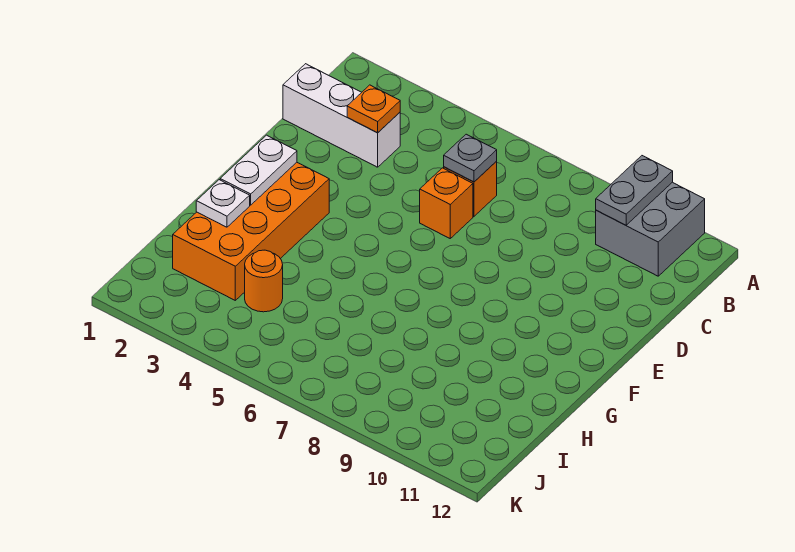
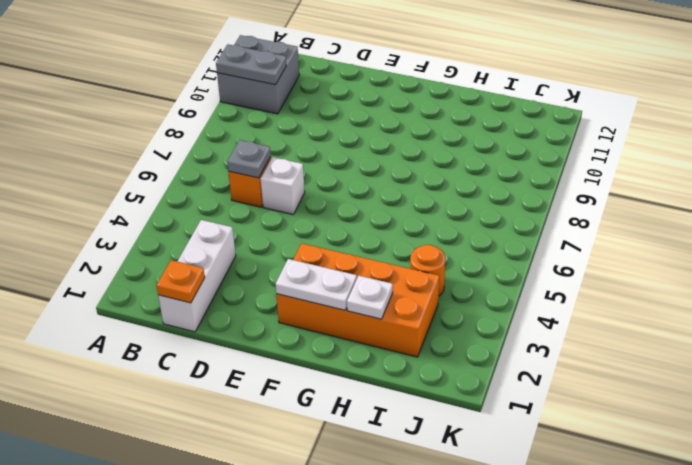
orange 1x1 plate [347,85,400,133] -> orange 1x1 plate moved to [157,260,205,303]
orange 1x1 brick [420,168,473,238] -> white 1x1 brick [261,157,305,214]

